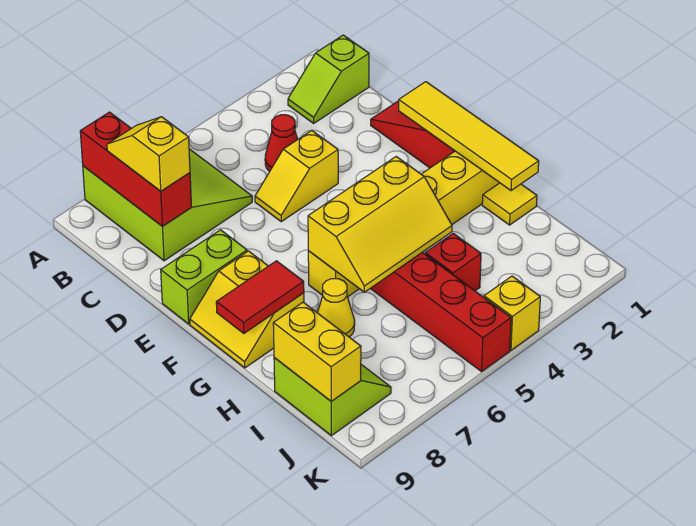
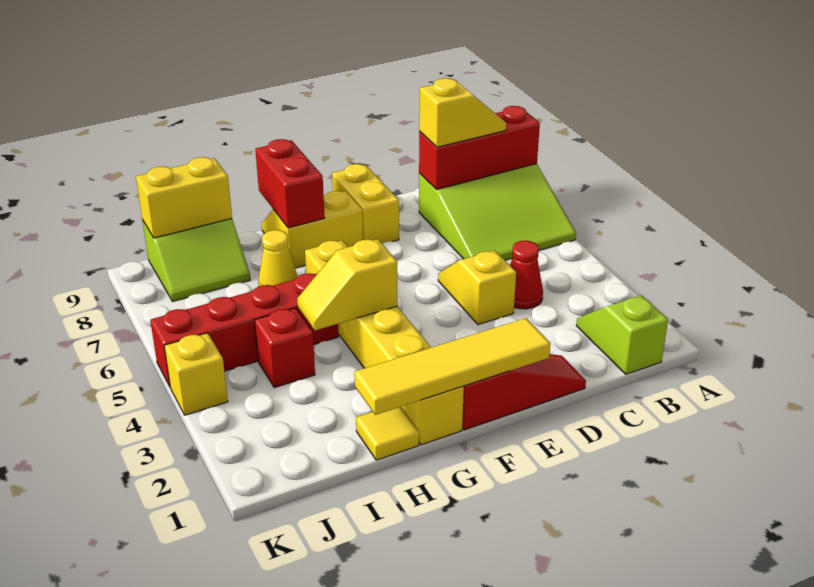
lime 1x2 brick [161,230,247,324] -> yellow 1x2 brick [332,164,399,244]
yellow 2x3 slope [308,157,452,292] -> yellow 1x2 slope [297,239,398,330]
red 1x2 tile [216,261,304,333] -> red 1x2 brick [255,139,325,228]

